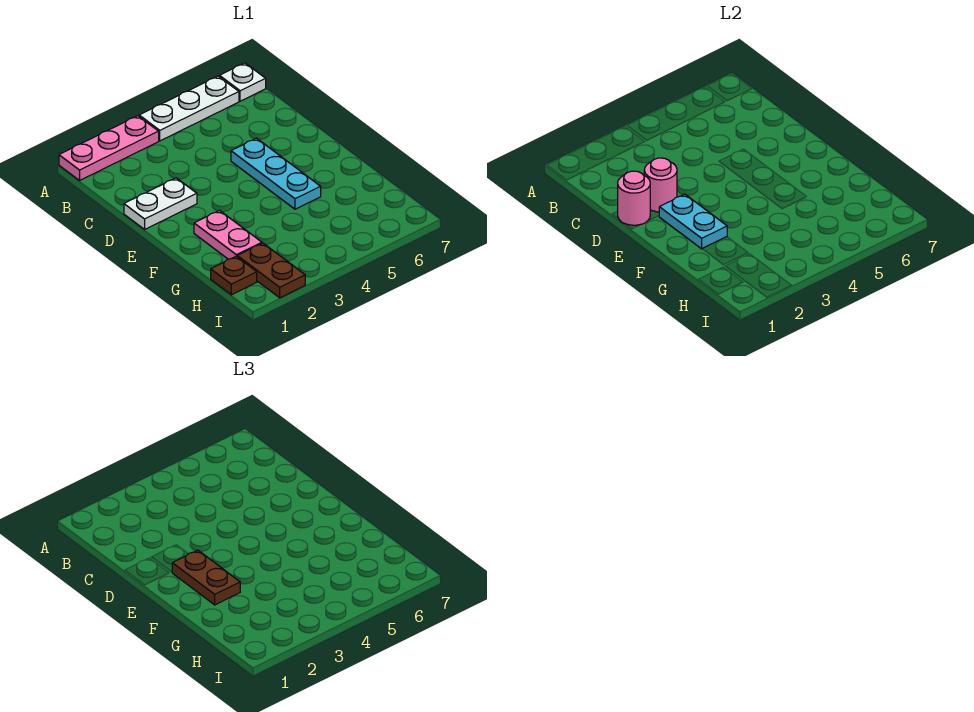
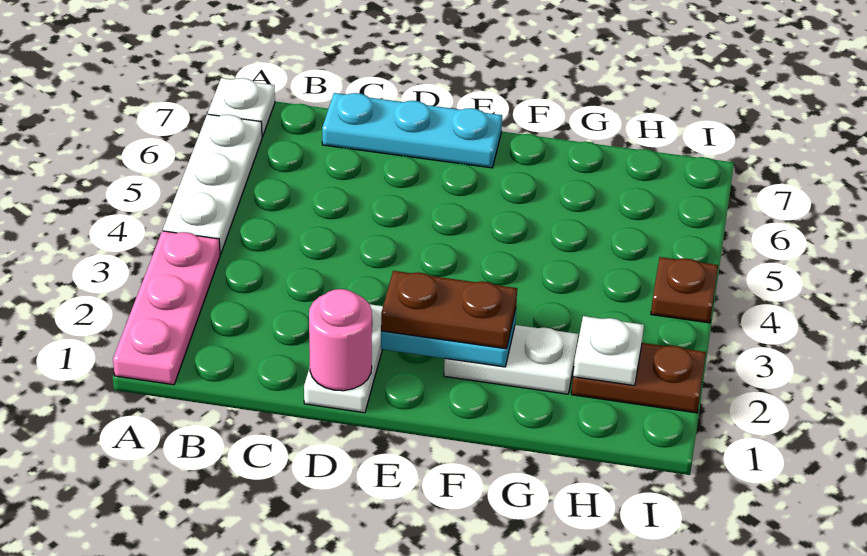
pink 1x1 round brick [644,158,677,212] -> none
cyan 1x3 plate [231,138,321,209] -> cyan 1x3 plate moved to [322,93,502,168]
pink 1x2 plate [194,211,262,259] -> white 1x2 plate [444,325,578,394]
brown 1x1 plate [211,256,257,295] -> brown 1x1 plate moved to [651,257,718,323]
none -> white 1x1 plate [573,316,644,386]

